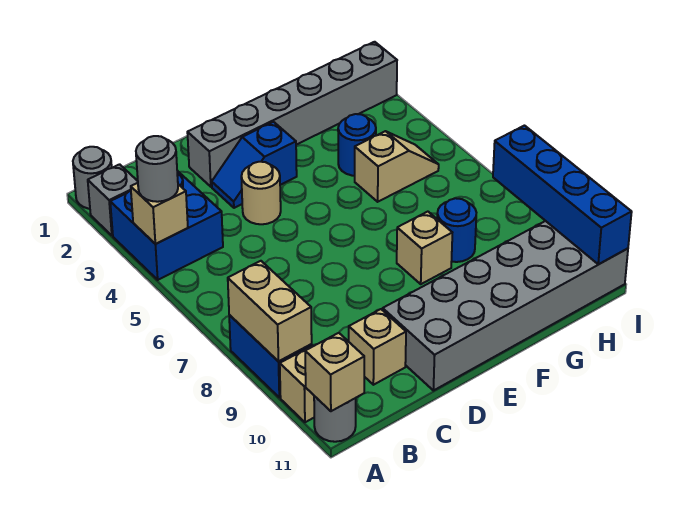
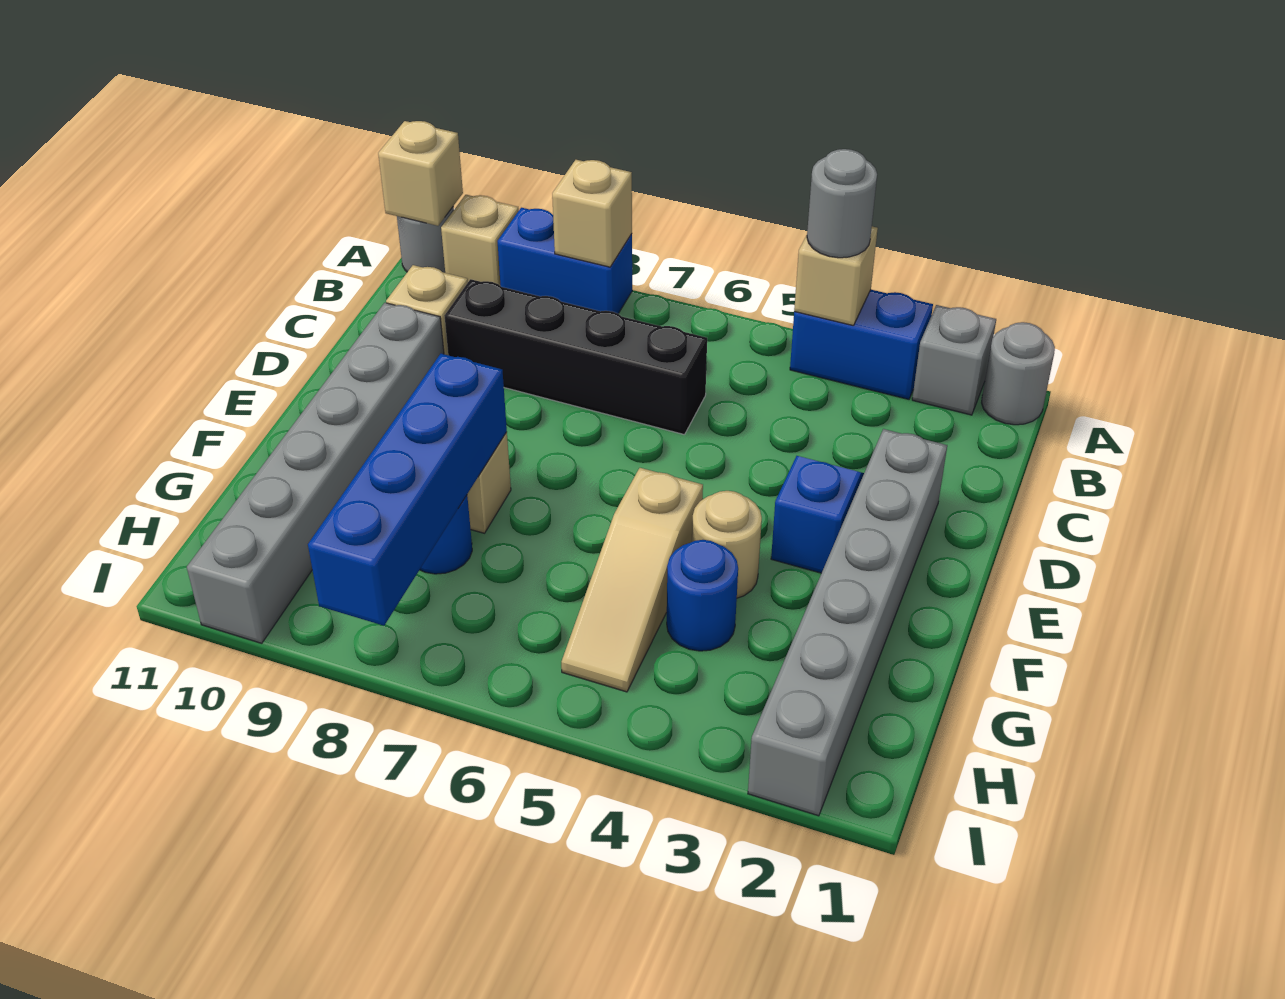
blue 2x2 brick [110,171,223,280] -> blue 1x2 brick [790,290,933,399]
tan 1x2 brick [228,261,312,362] -> tan 1x1 brick [552,160,632,267]
none -> black 1x4 brick [445,279,707,435]
tan 1x1 round brick [241,162,281,224] -> tan 1x1 round brick moved to [692,491,762,598]
grey 2x6 brick [383,221,628,391] -> grey 1x6 brick [187,303,444,643]
tan 1x2 slope [355,131,439,202] -> tan 1x3 slope [561,468,703,692]
blue 1x4 brick [493,126,632,264] -> blue 1x4 brick turned to [308,354,507,626]

